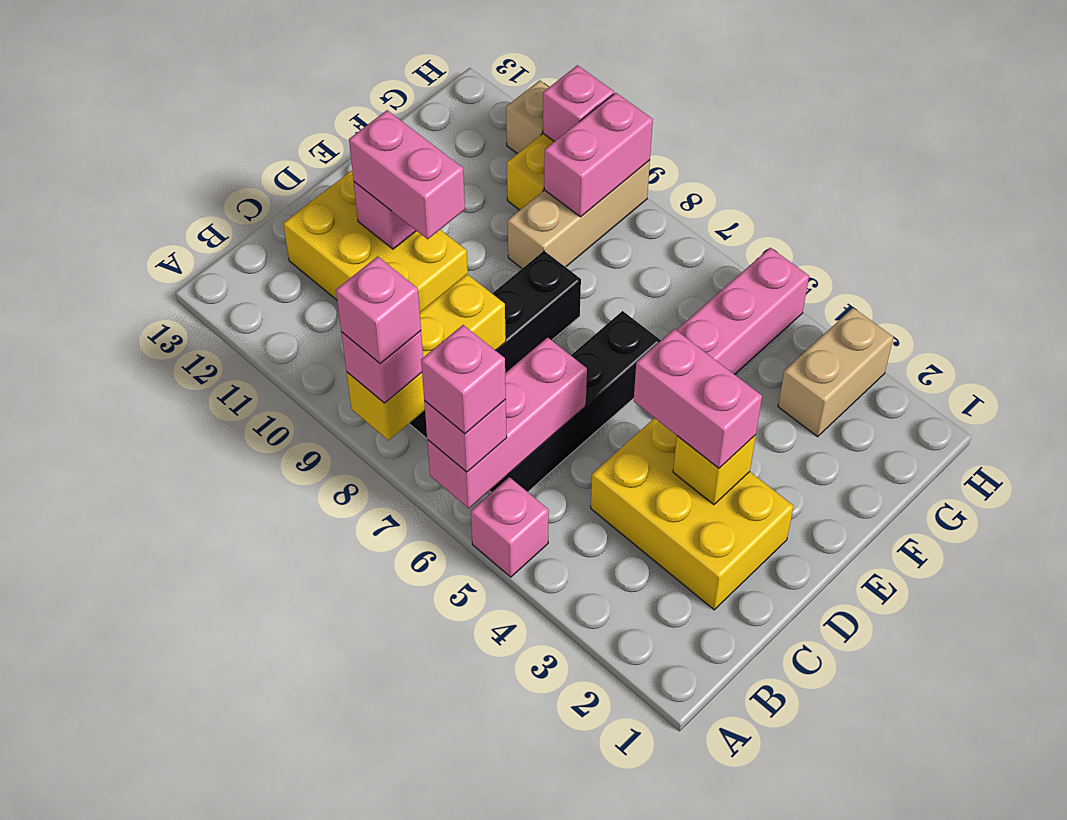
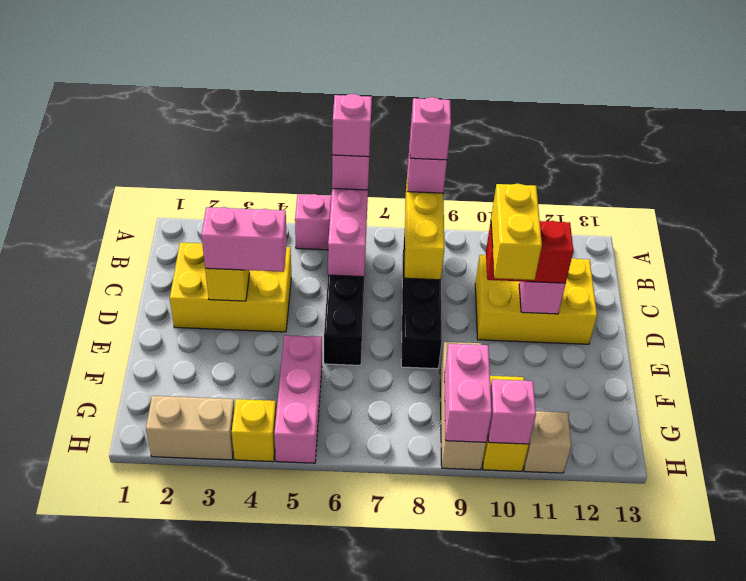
pink 1x2 brick [349,110,465,239] -> red 1x2 brick [486,221,573,283]
none -> yellow 1x2 brick [491,184,542,280]
tan 1x2 brick [778,308,893,437] -> tan 1x2 brick turned to [146,396,235,460]
none -> yellow 1x1 brick [232,399,276,462]

